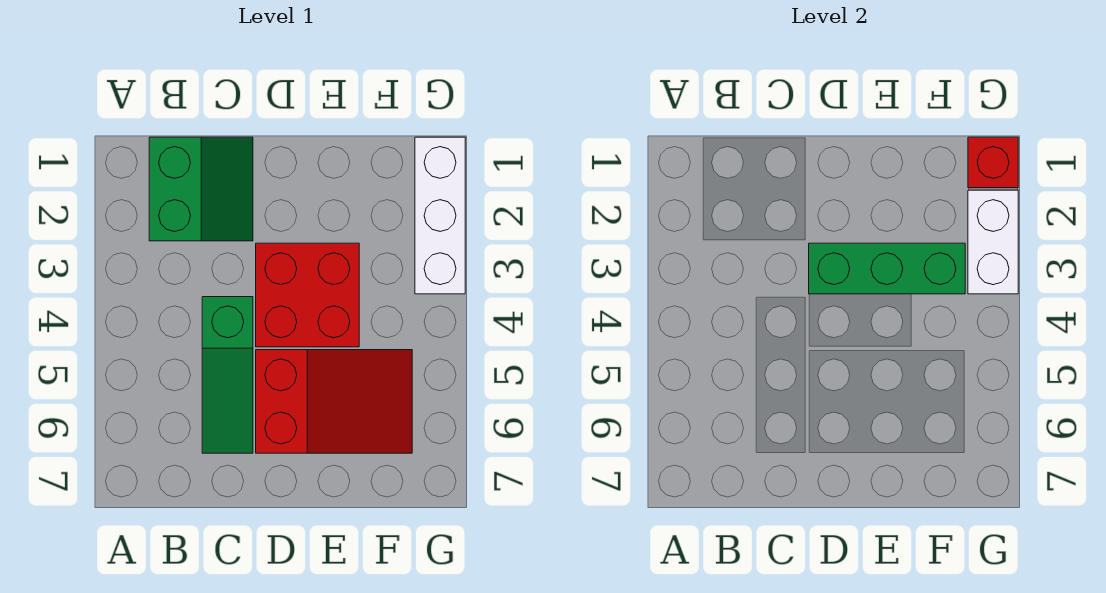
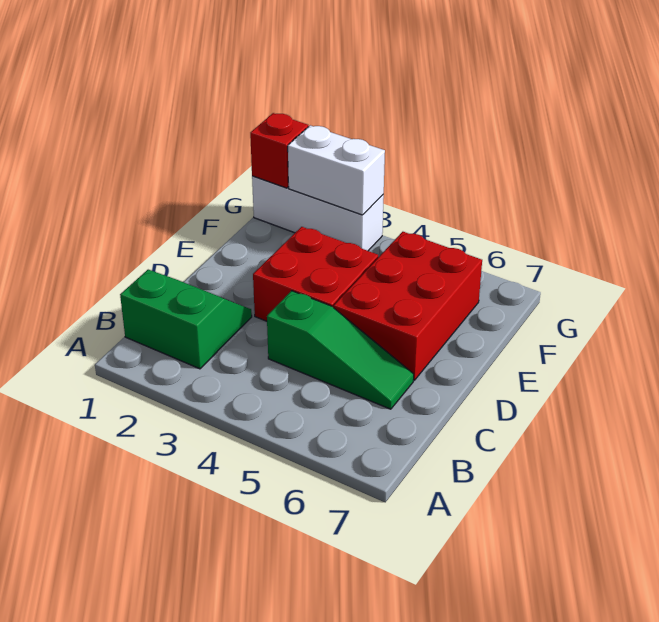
green 1x3 brick [809,243,965,294] -> none
red 2x3 slope [256,350,412,453] -> red 2x3 brick [334,232,482,380]

